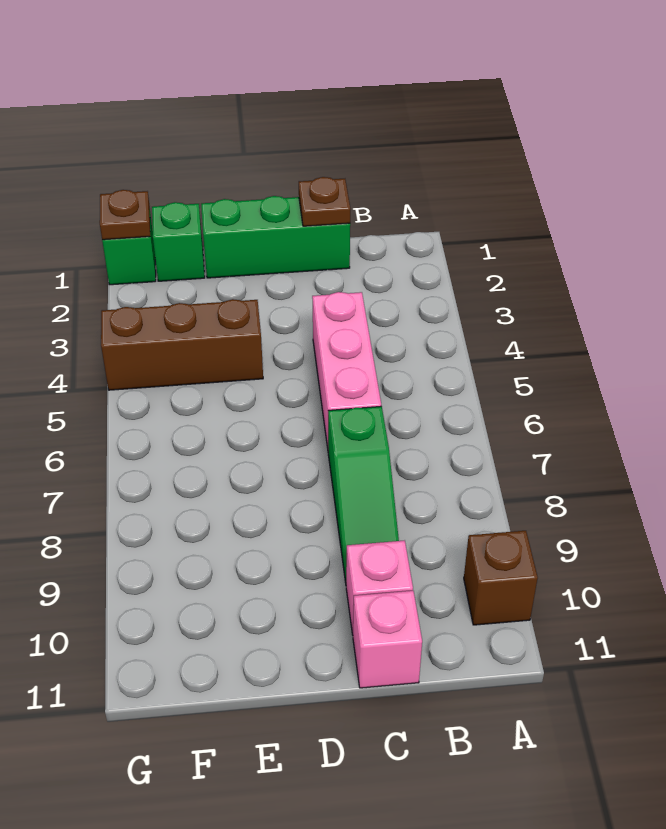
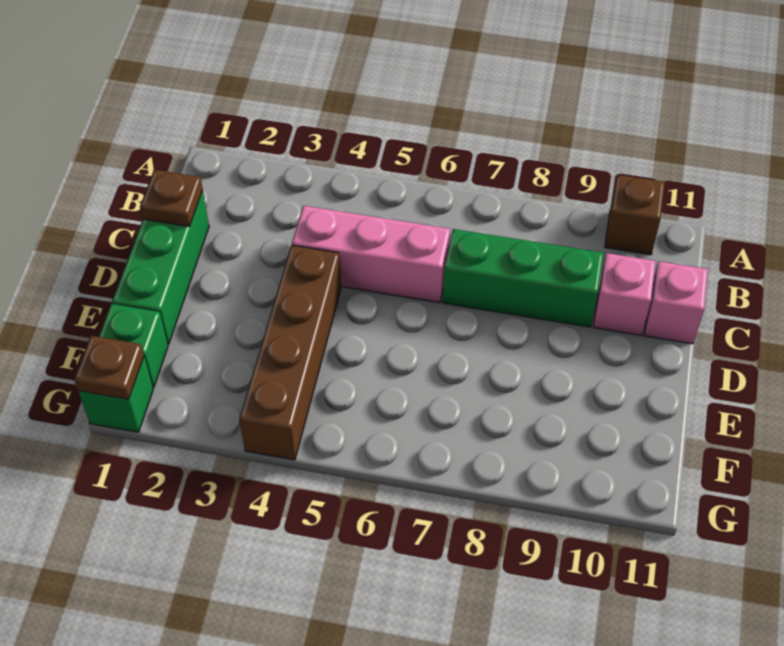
green 1x3 slope [328,406,399,583] -> green 1x3 brick [443,229,604,327]
brown 1x3 brick [101,299,263,390] -> brown 1x4 brick [239,245,341,460]

